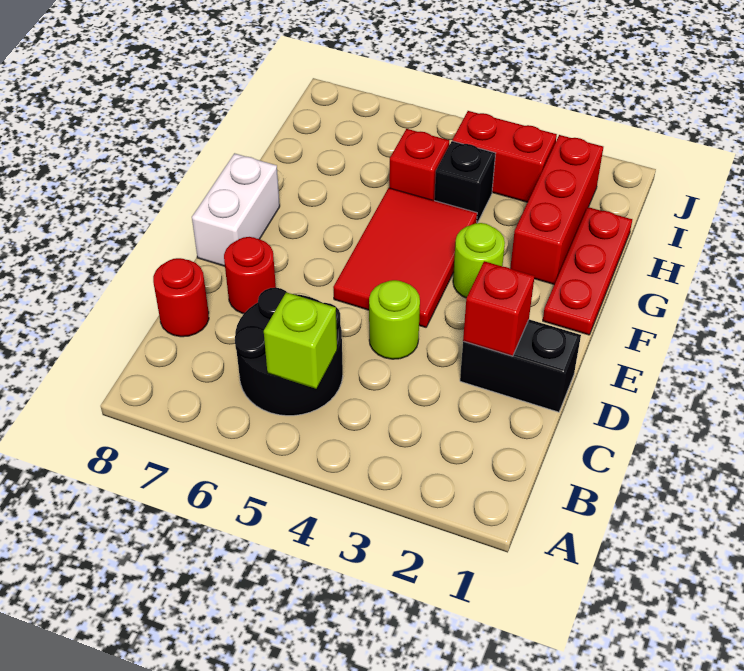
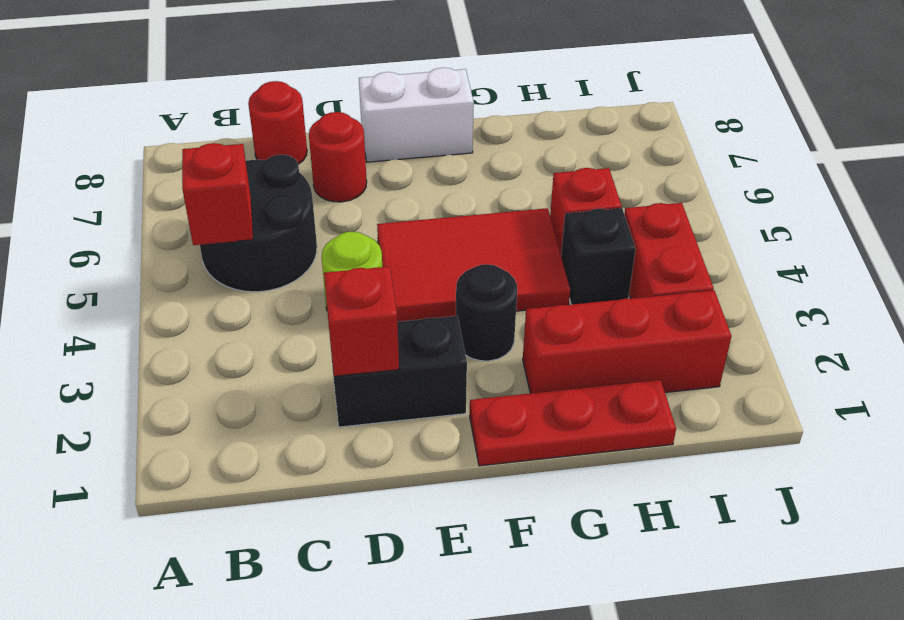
lime 1x1 brick [264,292,337,389] -> red 1x1 brick [182,143,253,245]
black 1x2 brick [460,319,581,412] -> black 1x2 brick turned to [330,316,467,427]
lime 1x1 round brick [453,223,505,298] -> black 1x1 round brick [456,264,517,361]

